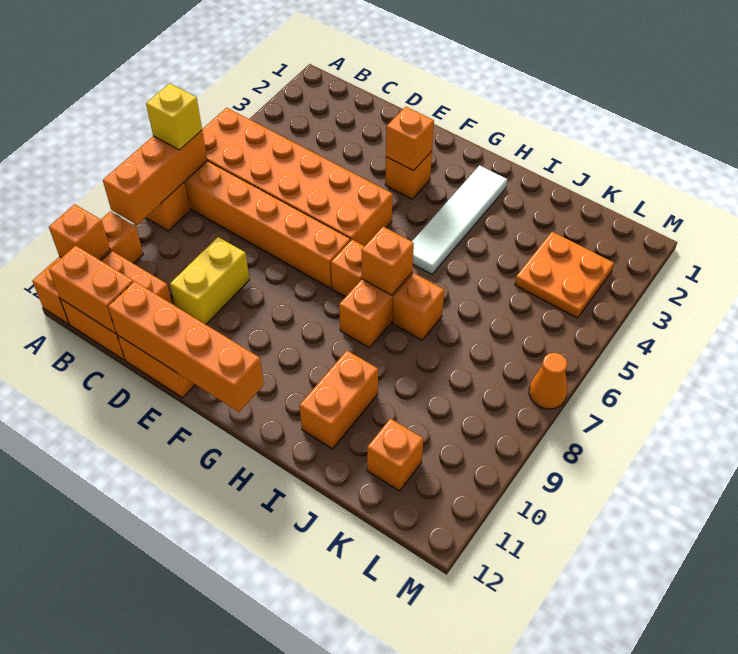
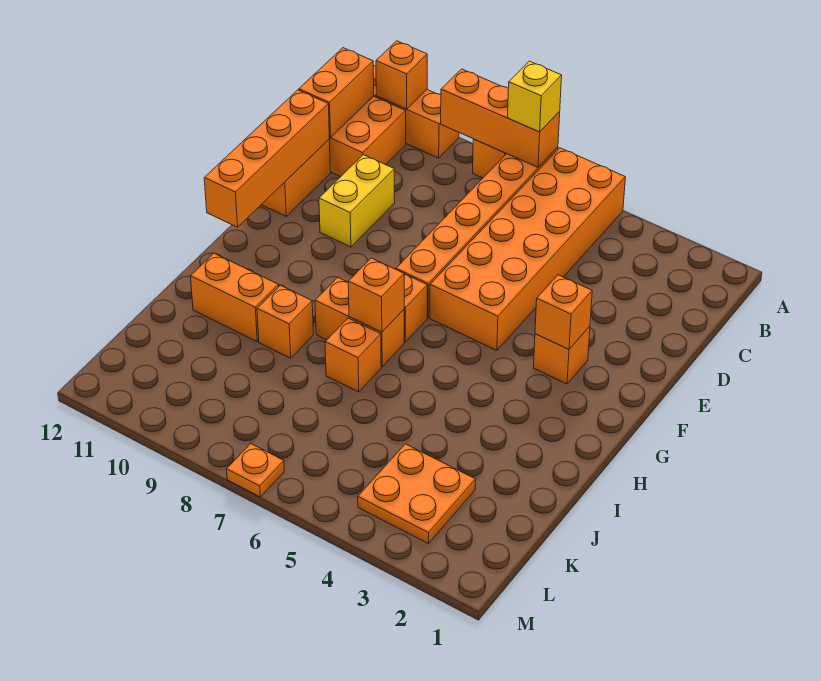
yellow 1x2 brick [170,237,249,324] -> yellow 1x2 brick turned to [319,155,395,247]
white 1x4 tile [412,165,507,274] -> none
orange 1x1 brick [367,418,423,491] -> orange 1x1 brick moved to [257,285,313,358]
orange 1x1 cone [529,353,567,409] -> orange 1x1 plate [226,444,284,497]

